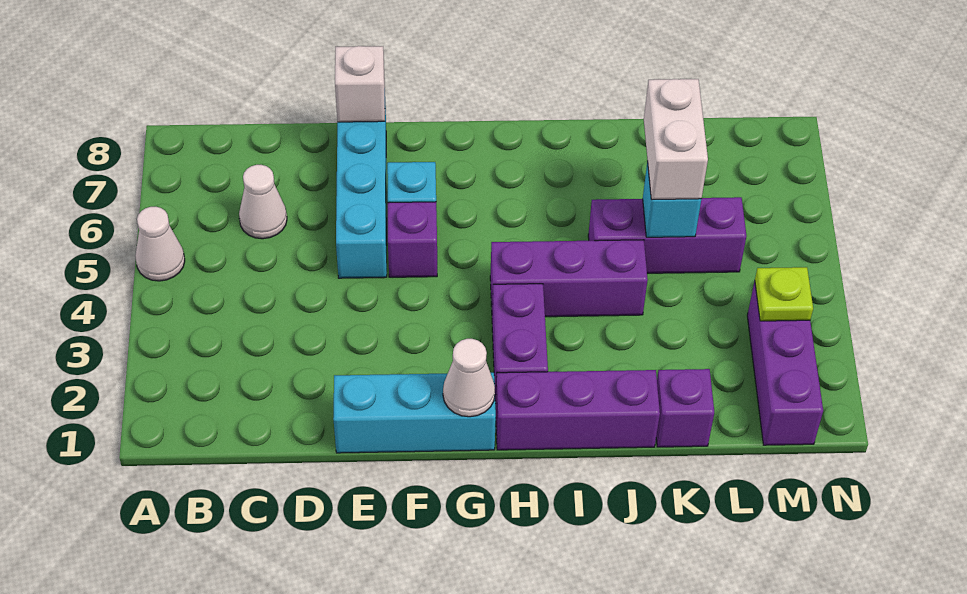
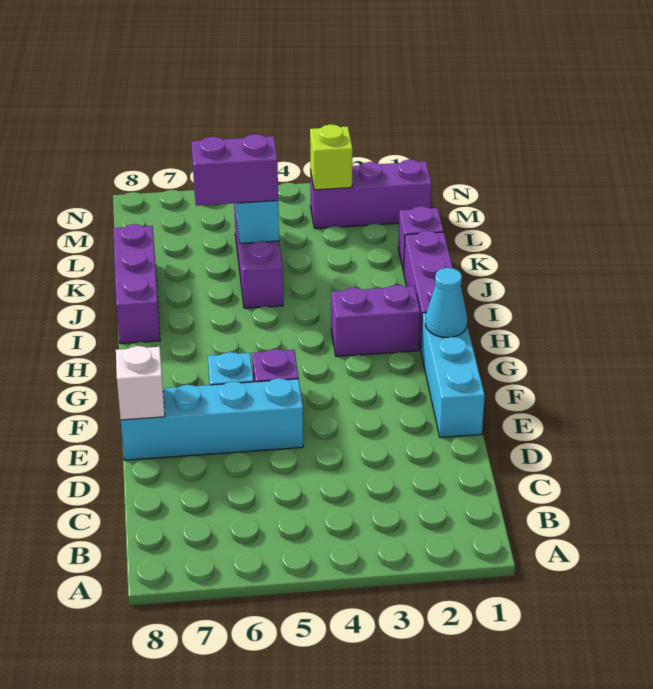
white 1x1 cone [135,207,185,281] -> none
white 1x1 cone [239,165,287,239] -> none
white 1x1 cone [443,339,495,417] -> cyan 1x1 cone [426,268,467,337]
purple 1x3 brick [490,240,648,317] -> purple 1x3 brick moved to [113,224,160,344]
white 1x2 brick [644,79,708,200] -> purple 1x2 brick [191,134,278,206]
lime 1x1 plate [755,267,813,321] -> lime 1x1 brick [310,124,353,190]

